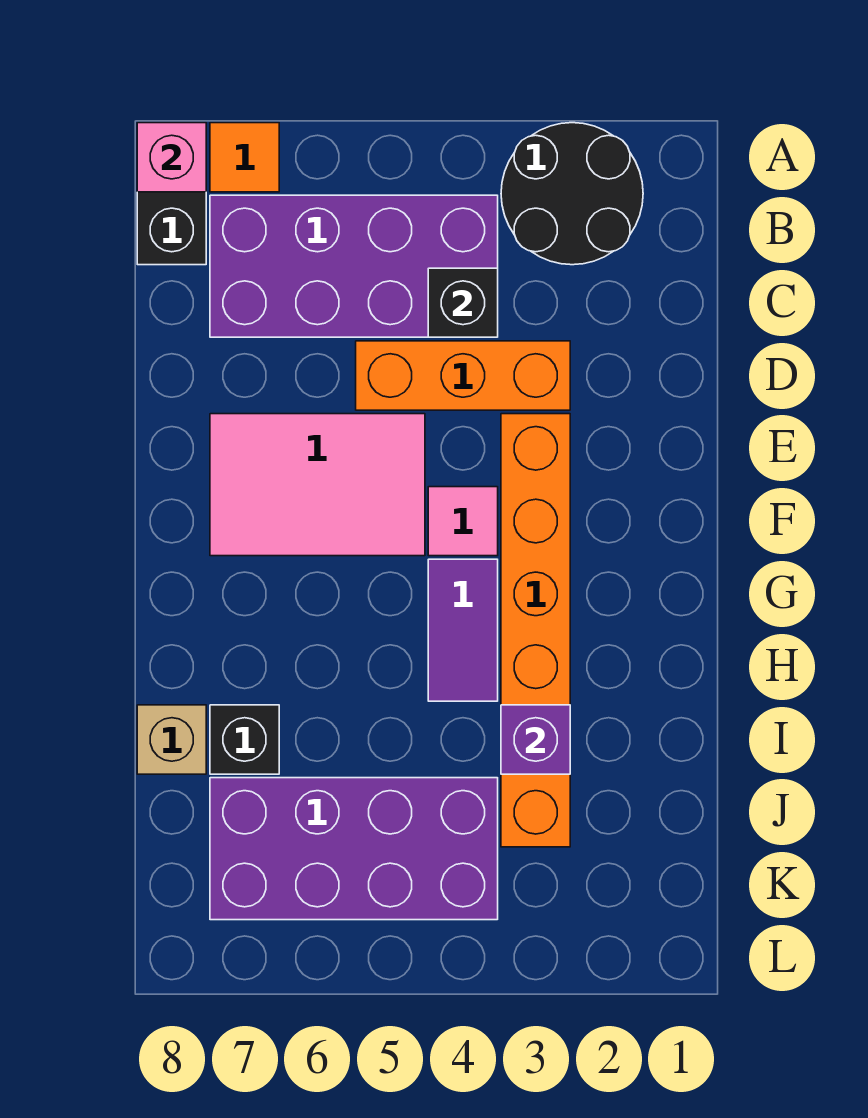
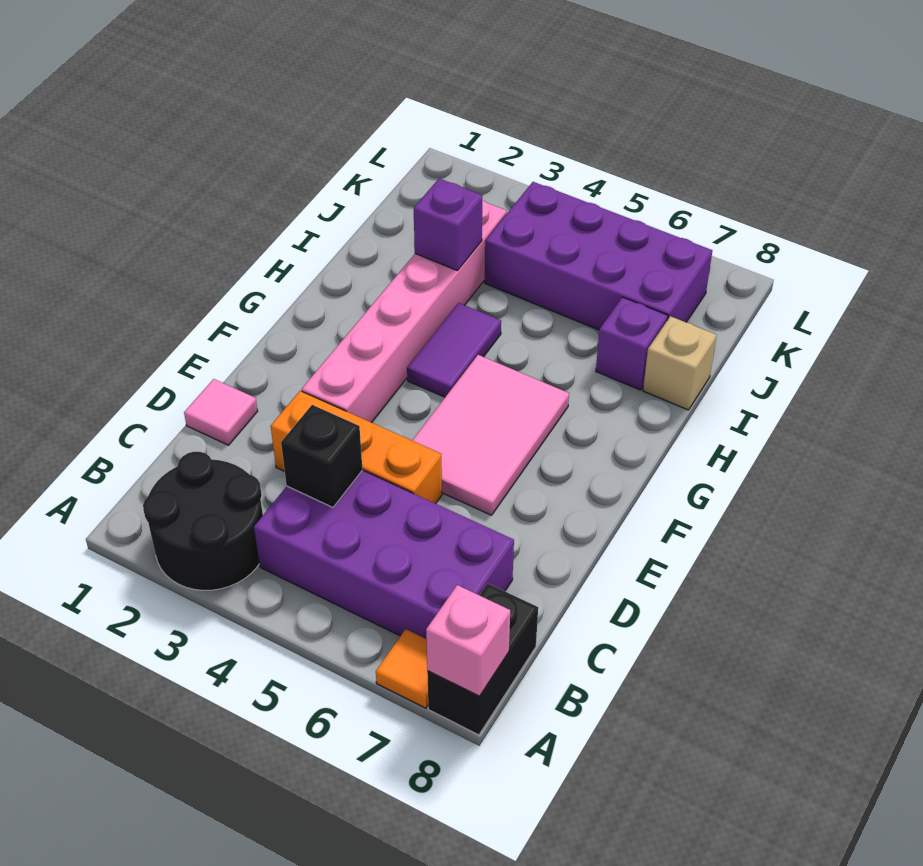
orange 1x6 brick [501,414,570,847] -> pink 1x6 brick [302,200,507,423]
pink 2x3 tile [210,414,425,556] -> pink 2x3 tile turned to [412,355,569,515]
pink 1x1 tile [428,487,498,556] -> pink 1x1 tile moved to [184,379,258,445]
black 1x1 brick [210,705,279,774] -> purple 1x1 brick [596,297,668,390]

